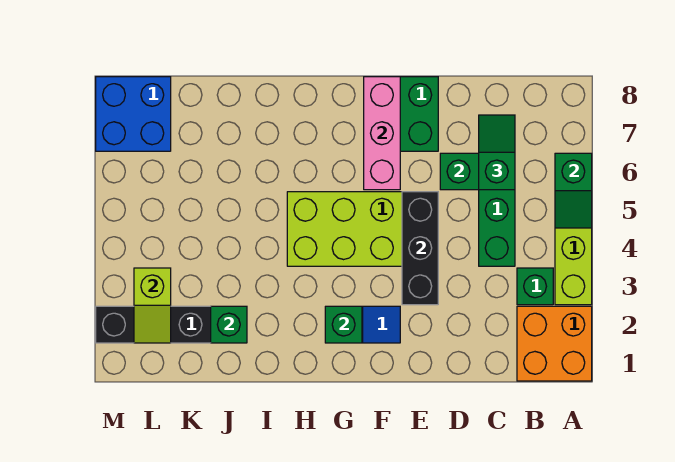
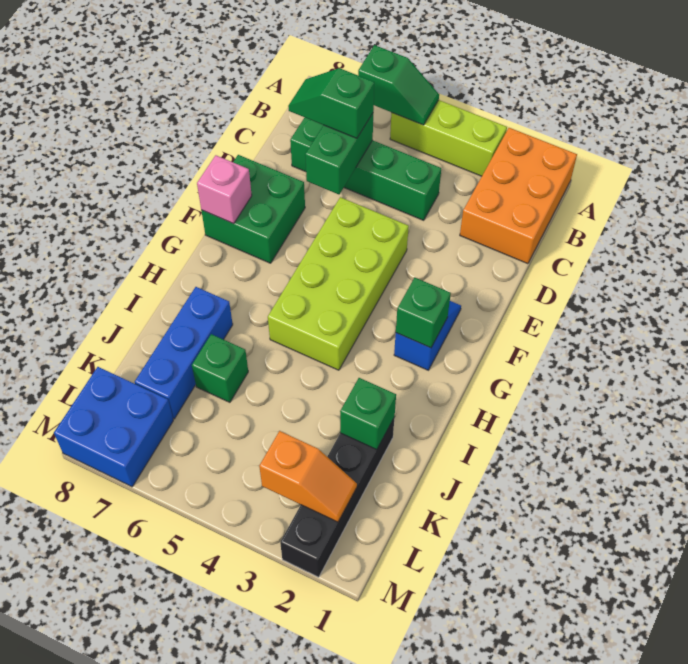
orange 2x2 brick [517,306,592,381] -> orange 2x3 brick [460,128,577,264]
green 1x1 brick [517,268,553,305] -> green 1x1 brick moved to [192,334,248,402]
black 1x3 brick [402,192,438,305] -> none
pink 1x3 brick [364,77,400,190] -> pink 1x1 brick [197,155,252,224]
none -> blue 1x3 brick [135,287,233,419]
lime 1x2 slope [134,268,171,343] -> orange 1x2 slope [259,431,357,522]

